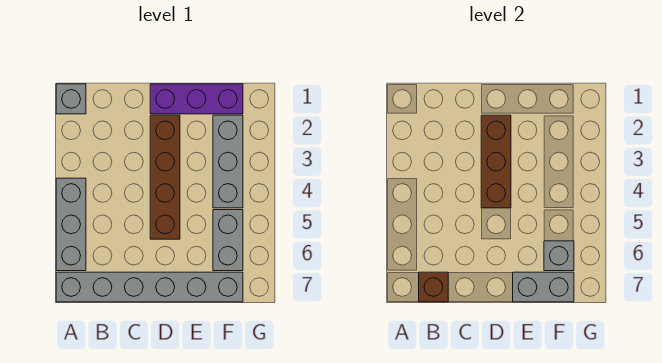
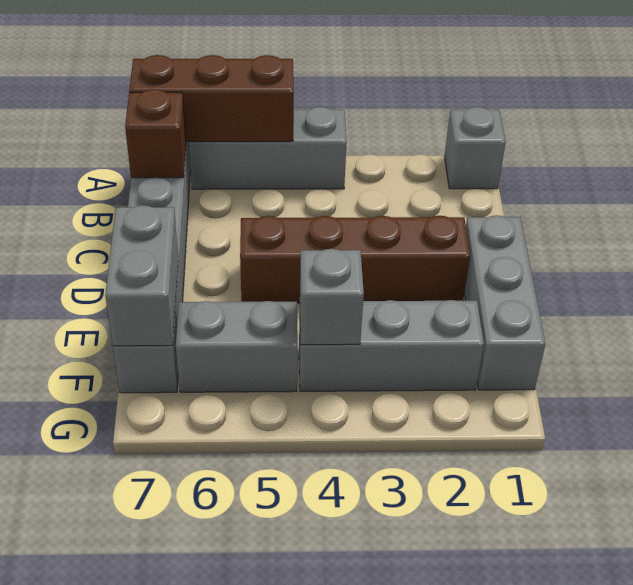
purple 1x3 brick [150,84,243,114] -> grey 1x3 brick [464,215,545,390]
brown 1x3 brick [481,115,511,208] -> brown 1x3 brick moved to [129,55,294,142]
grey 1x1 brick [544,241,574,271] -> grey 1x1 brick moved to [300,249,364,345]

